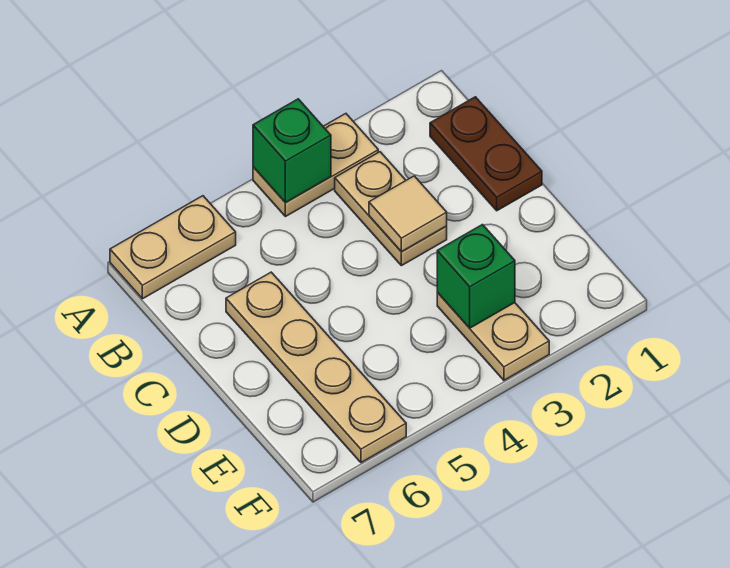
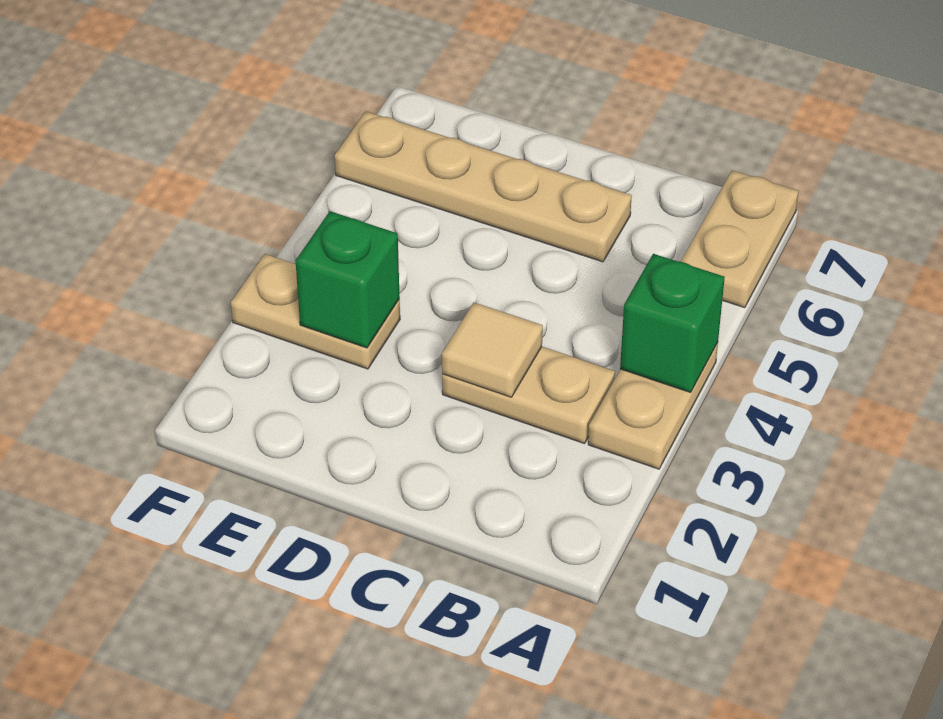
brown 1x2 plate [430,97,542,211] -> none

